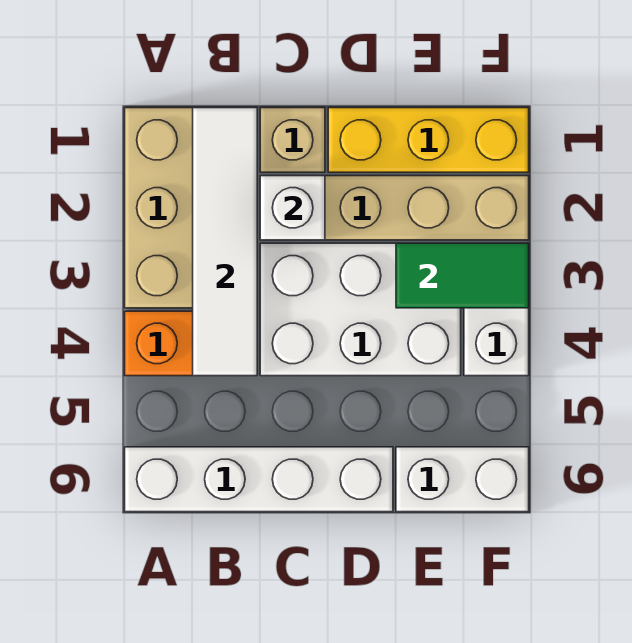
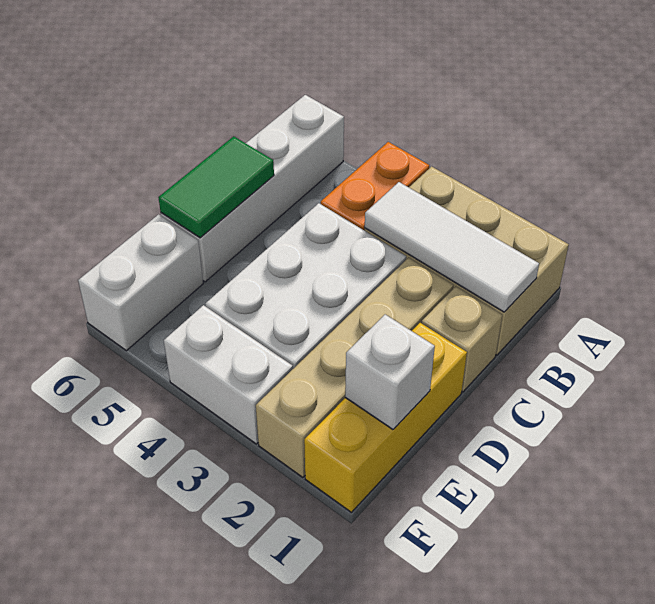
white 1x4 tile [193,108,257,376] -> white 1x3 tile [365,182,539,312]
white 1x1 brick [260,176,325,240] -> white 1x1 brick moved to [345,314,435,429]
green 1x2 tile [396,243,529,308] -> green 1x2 tile moved to [158,136,274,238]

